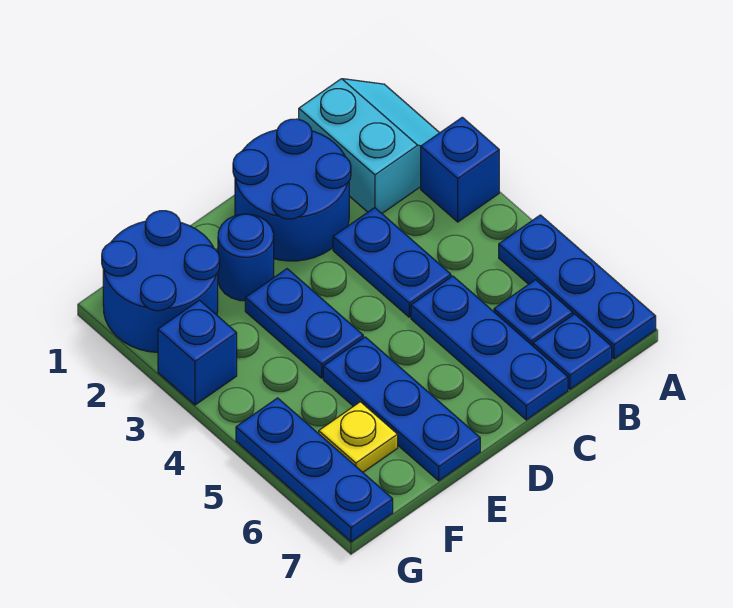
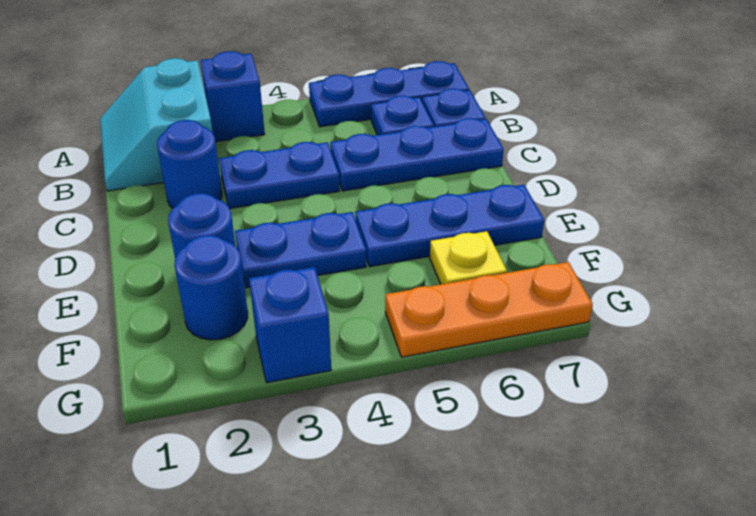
cyan 2x2 slope [299,79,439,213] -> cyan 2x2 slope turned to [100,58,213,191]
blue 2x2 round brick [233,119,351,261] -> blue 1x1 round brick [157,120,222,208]
blue 2x2 round brick [102,211,220,353] -> blue 1x1 round brick [174,235,248,340]
blue 1x3 plate [236,398,393,542] -> orange 1x3 plate [385,262,593,357]

